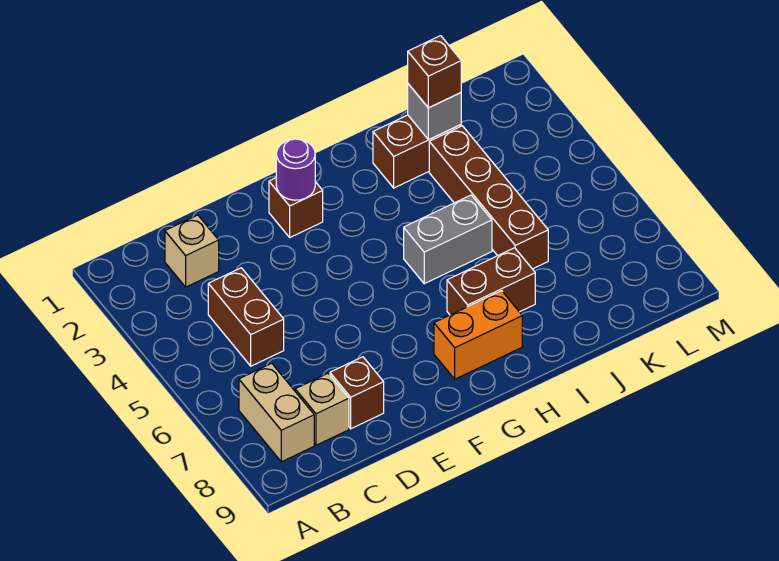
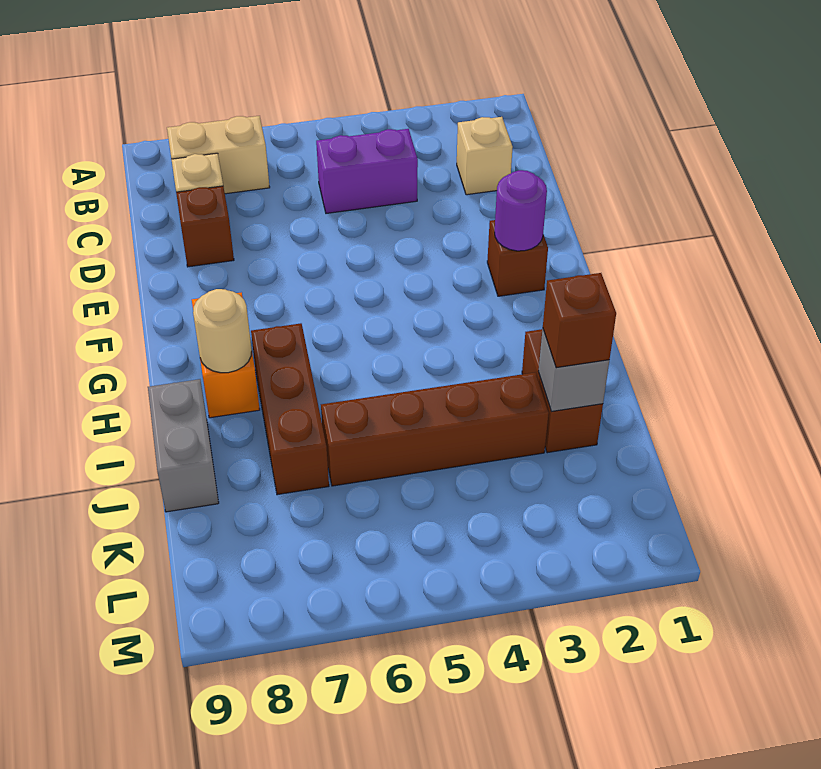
brown 1x2 brick [208,268,284,366] -> purple 1x2 brick [316,129,418,213]
grey 1x2 brick [404,195,492,284] -> grey 1x2 brick moved to [148,379,219,512]
brown 1x2 brick [447,248,535,315] -> brown 1x3 brick [251,323,329,495]
none -> tan 1x1 round brick [193,289,252,373]

